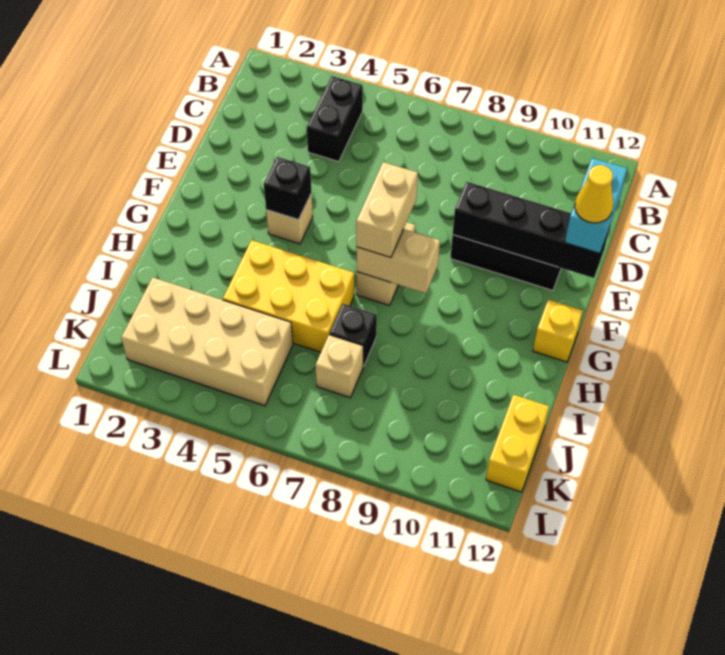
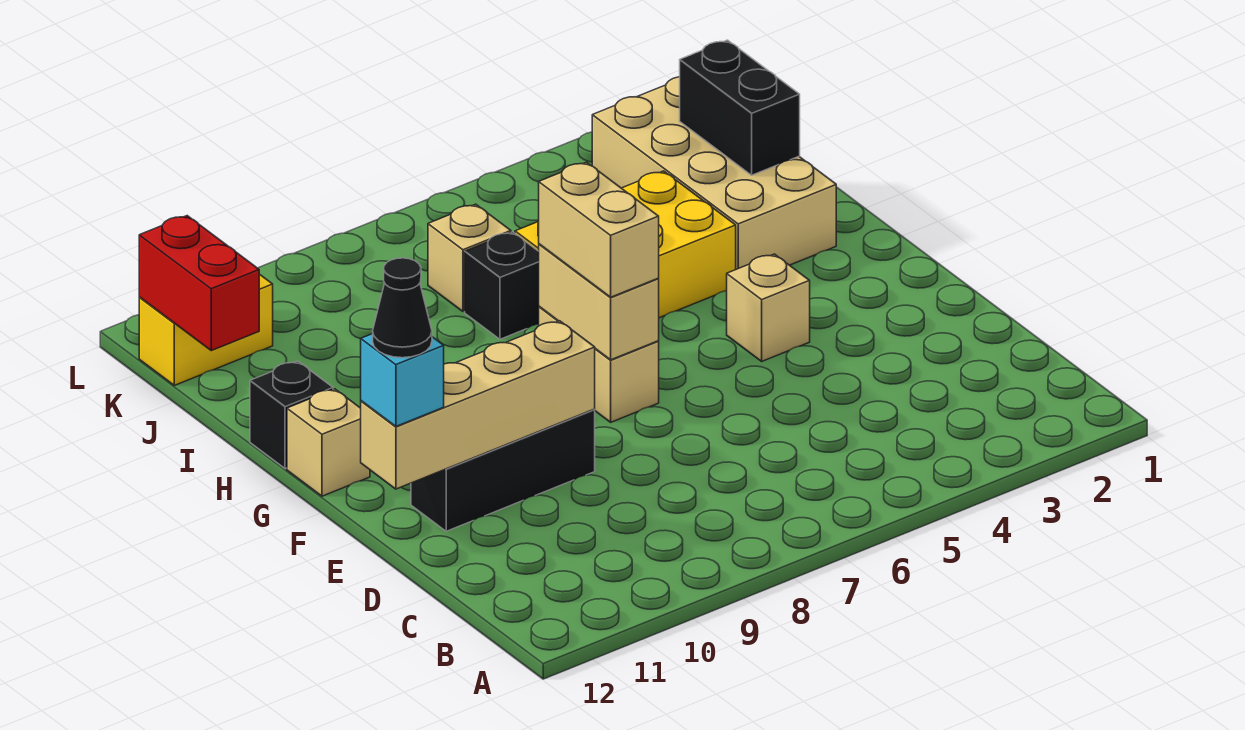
black 1x2 brick [307,76,363,162] -> black 1x2 brick moved to [680,40,800,175]
cyan 1x2 brick [565,158,627,253] -> cyan 1x1 brick [361,334,444,426]
black 1x4 brick [453,182,609,278] -> tan 1x4 brick [361,321,595,489]
yellow 1x1 cone [575,165,613,223] -> black 1x1 cone [373,258,432,358]
black 1x1 brick [264,157,312,220] -> black 1x1 brick moved to [250,361,333,469]
tan 1x2 brick [356,229,440,293] -> tan 1x2 brick turned to [539,244,659,360]
yellow 1x1 brick [533,300,583,362] -> tan 1x1 brick [287,389,370,496]
tan 2x4 brick [121,277,293,406] -> tan 2x4 brick turned to [592,77,836,269]
yellow 1x2 brick [486,395,549,492] -> yellow 1x2 brick turned to [139,274,273,385]
none -> red 1x2 brick [139,216,259,351]

